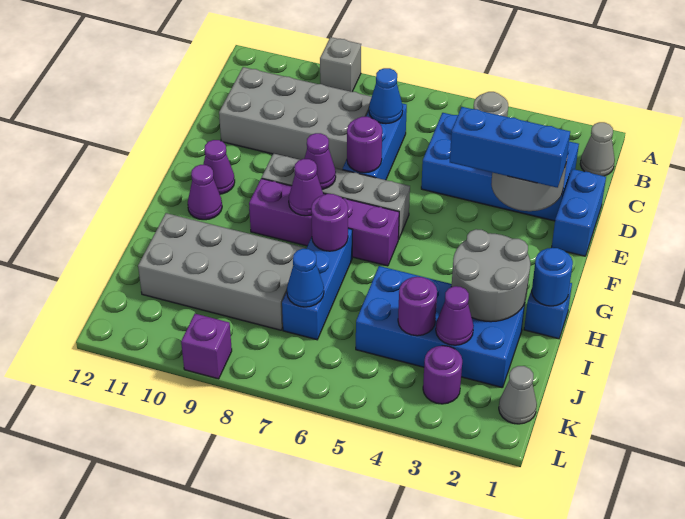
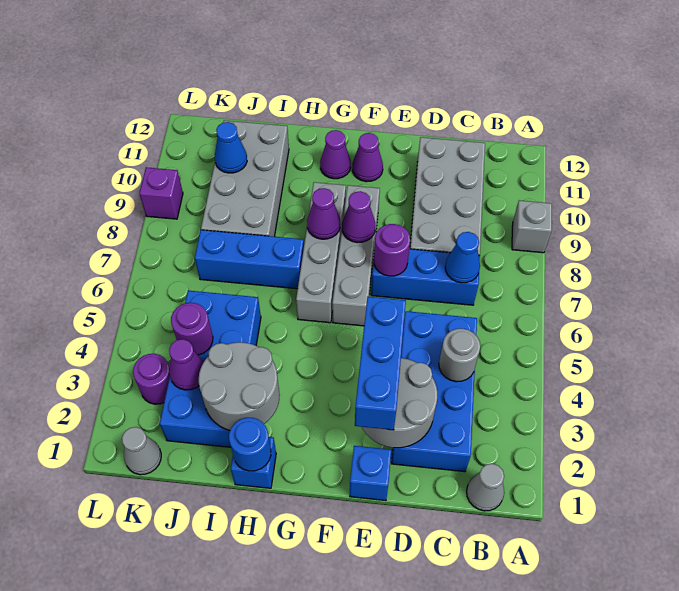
blue 1x2 brick [552,169,606,256] -> blue 1x1 brick [350,446,391,500]
purple 1x4 brick [249,178,399,266] -> grey 1x4 brick [296,182,346,323]
purple 1x1 round brick [311,194,348,251] -> none
blue 1x1 cone [287,249,324,307] -> blue 1x1 cone moved to [215,122,247,173]

